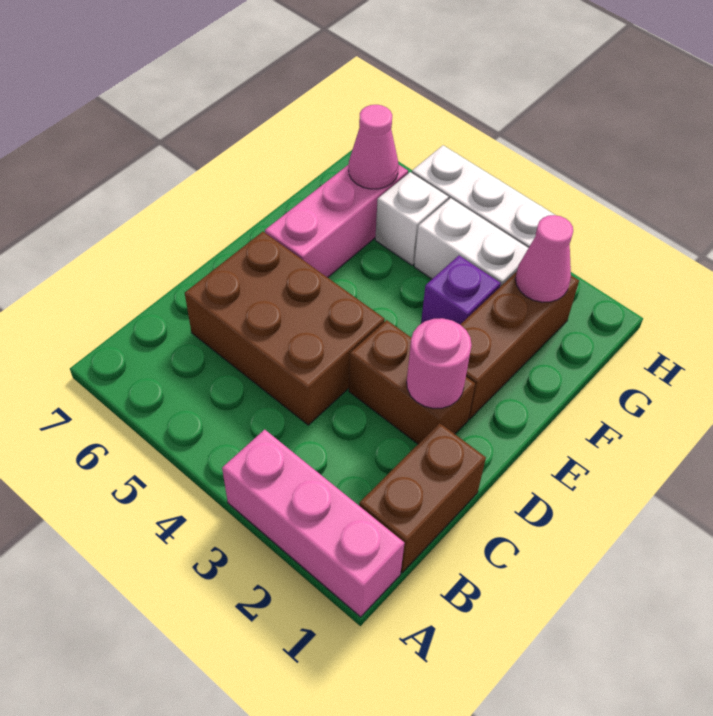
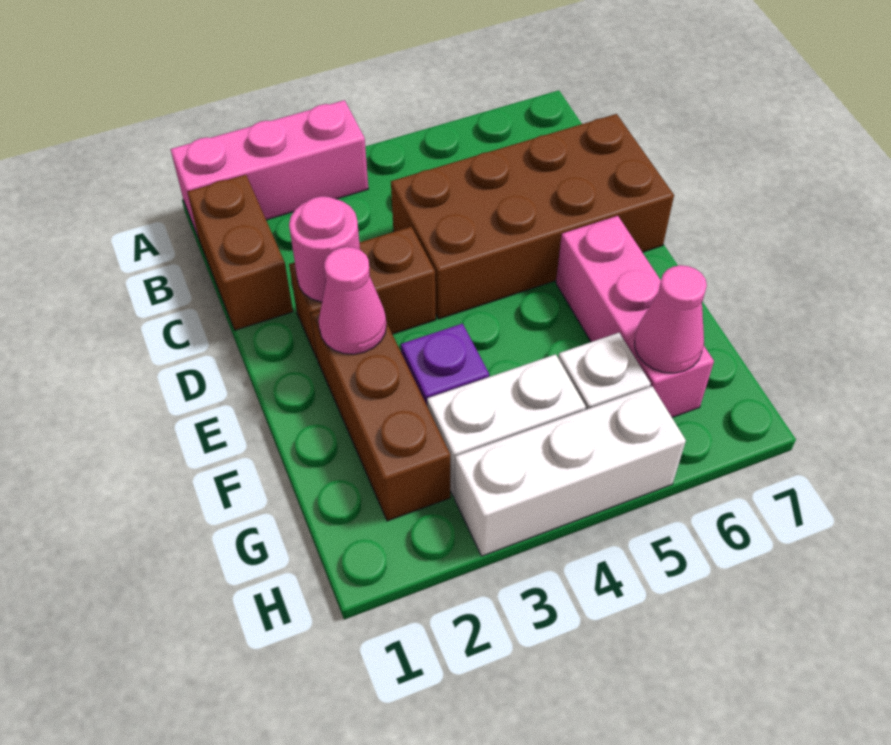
brown 2x3 brick [185,232,385,425] -> brown 2x4 brick [391,114,674,319]
pink 1x1 cone [515,215,573,302] -> pink 1x1 cone moved to [319,247,386,354]

